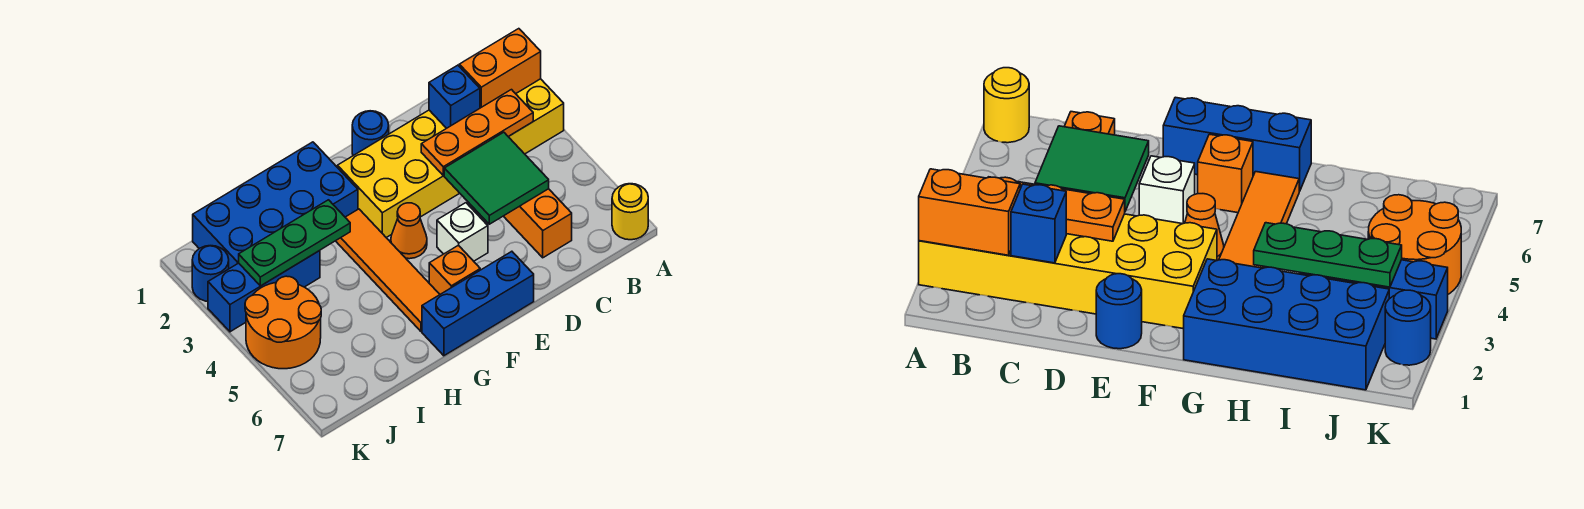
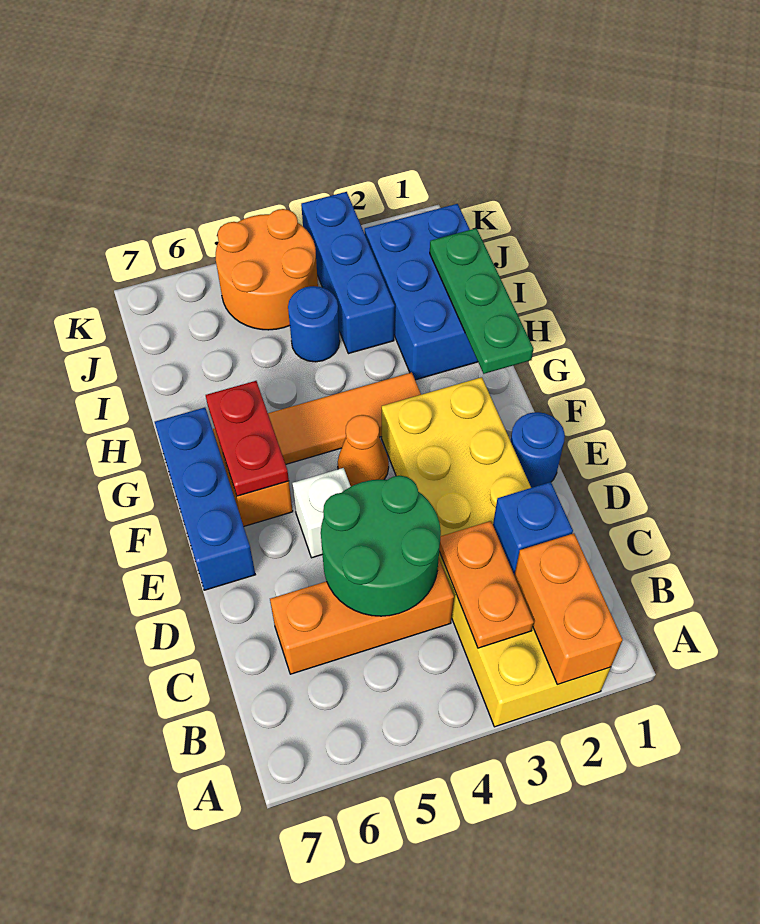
yellow 1x1 round brick [612,184,648,240] -> none
orange 1x3 plate [421,90,533,176] -> orange 1x2 plate [439,521,534,648]
green 2x2 tile [444,132,549,224] -> green 2x2 round brick [321,476,441,616]
none -> red 1x2 plate [206,381,289,496]
blue 2x4 brick [193,142,358,269] -> blue 2x3 brick [365,204,478,380]
green 1x3 plate [239,200,350,286] -> green 1x3 plate moved to [430,228,533,374]
blue 1x1 round brick [192,246,229,301] -> blue 1x1 round brick moved to [288,286,340,362]

